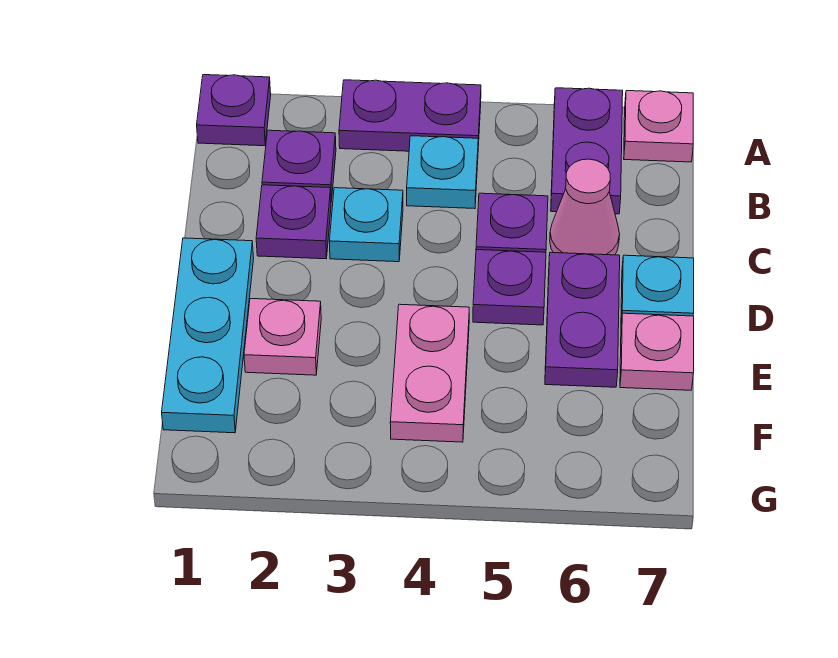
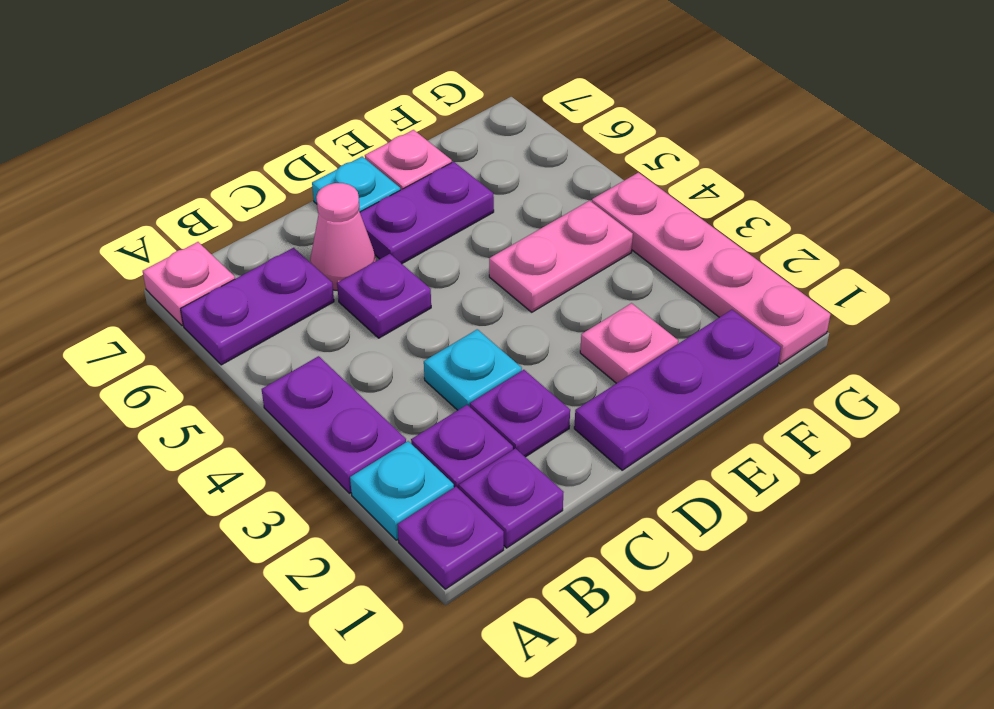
cyan 1x1 plate [407,136,478,209] -> cyan 1x1 plate moved to [350,441,454,540]
cyan 1x3 plate [162,238,254,433] -> purple 1x3 plate [574,310,781,470]
purple 1x1 plate [473,250,546,325] -> purple 1x1 plate moved to [459,448,564,548]
none -> pink 1x4 plate [592,173,831,364]

